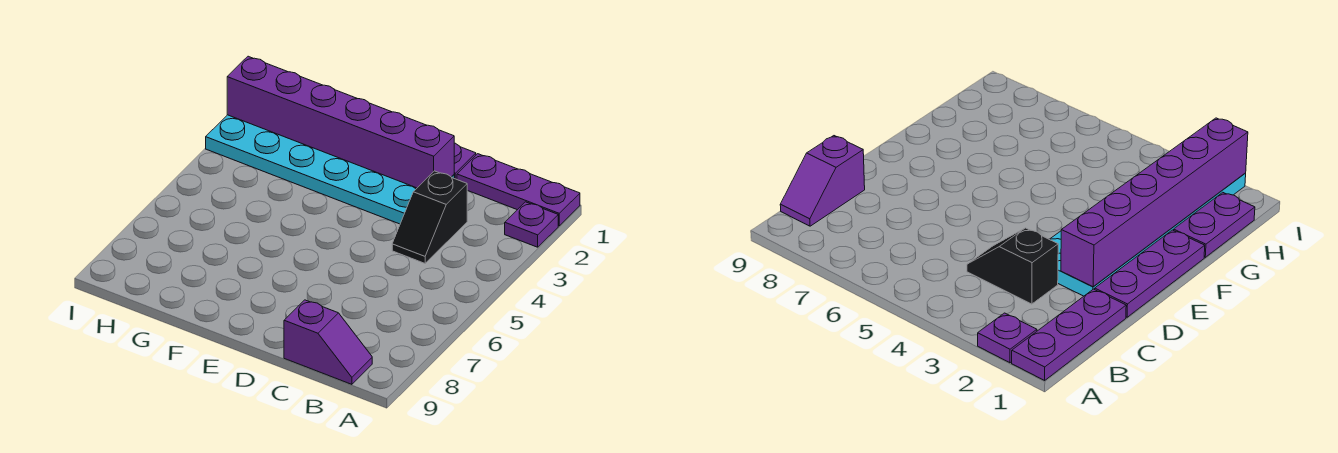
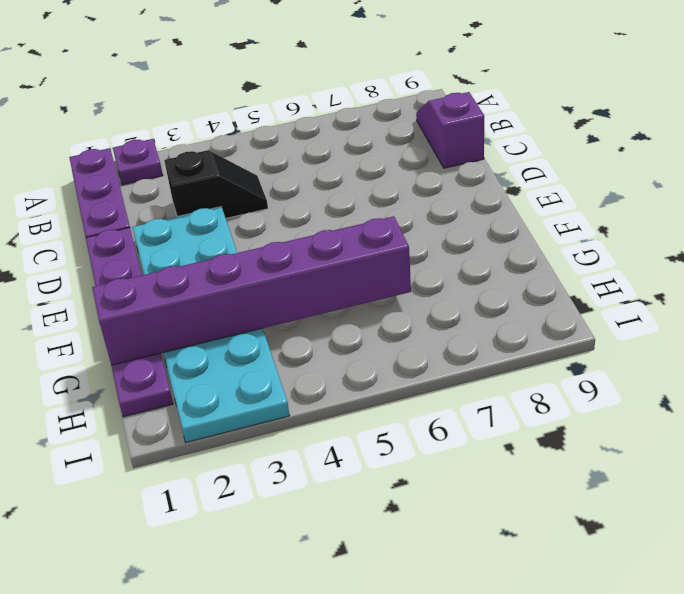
purple 1x6 brick [227,56,454,188] -> purple 1x6 brick turned to [92,216,411,365]

